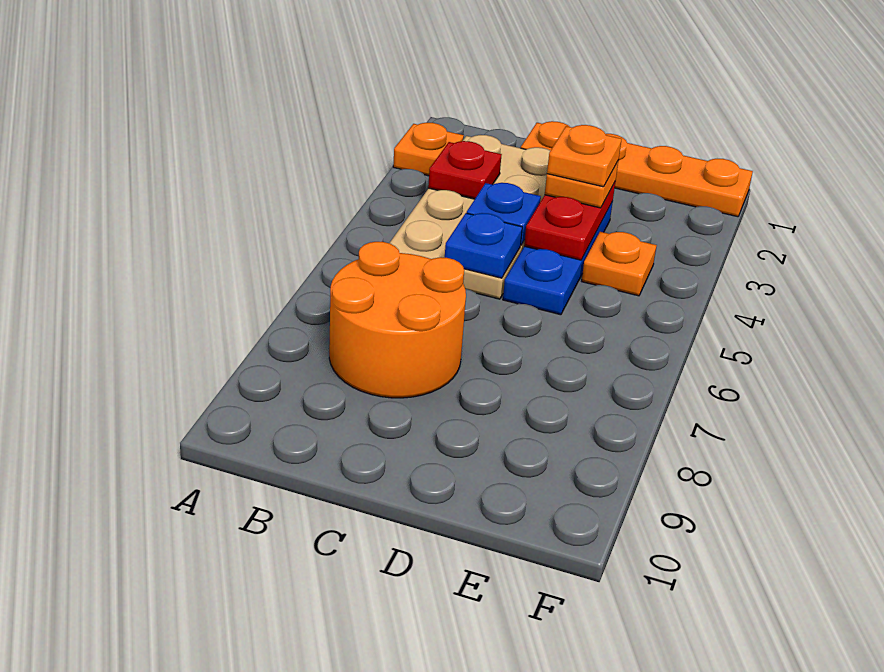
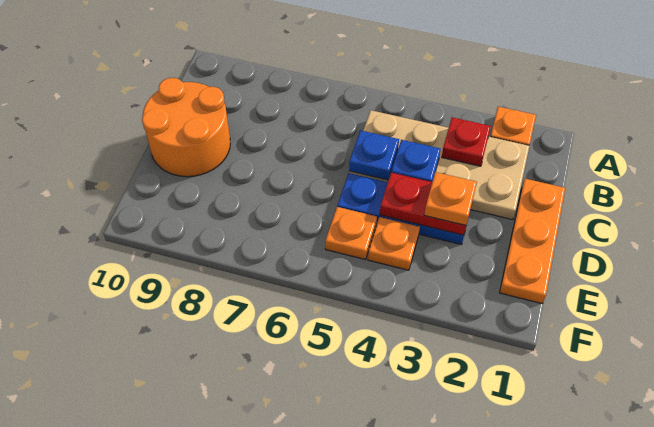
orange 2x2 round brick [329,242,466,398] -> orange 2x2 round brick moved to [142,78,230,177]
orange 1x4 plate [521,121,753,217] -> orange 1x3 plate [500,179,565,304]
orange 1x1 plate [547,125,622,187] -> orange 1x1 plate moved to [325,207,377,260]

